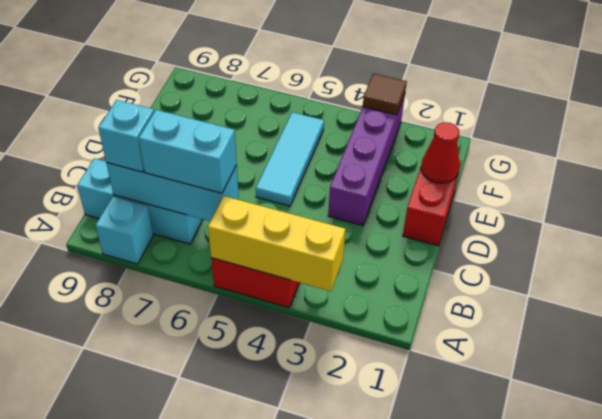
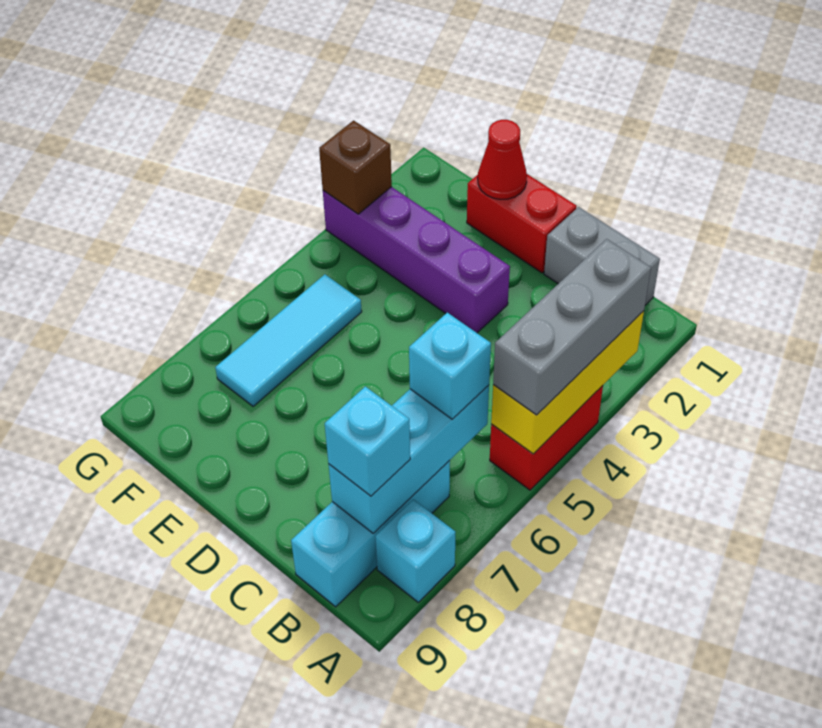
none -> grey 1x3 brick [493,239,651,415]
none -> grey 1x2 brick [544,207,660,305]
cyan 1x2 brick [139,110,237,193] -> cyan 1x1 brick [409,313,491,419]
cyan 1x3 tile [256,112,324,206] -> cyan 1x3 tile turned to [215,274,362,406]
brown 1x1 tile [363,73,407,115] -> brown 1x1 brick [319,120,392,214]

